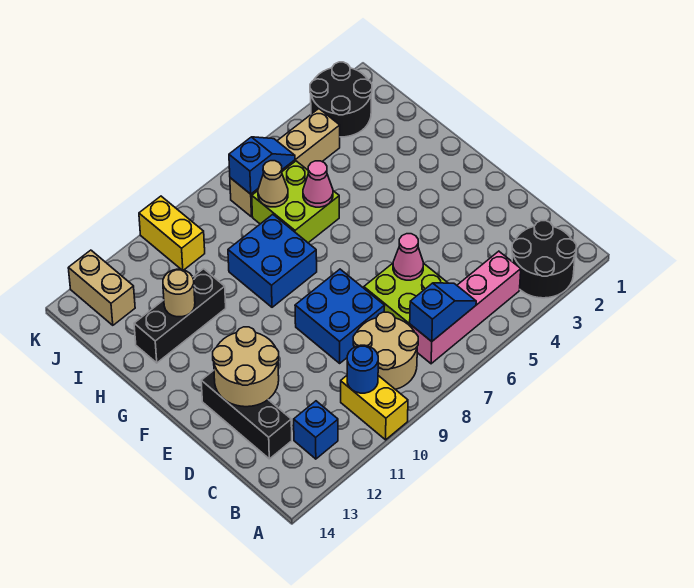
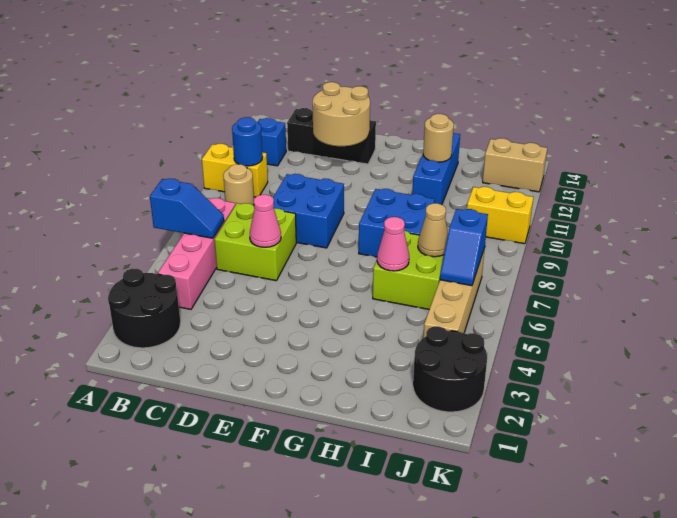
blue 1x2 slope [410,283,476,341] -> blue 1x2 slope turned to [150,179,224,238]
tan 2x2 round brick [353,312,418,389] -> tan 1x1 round brick [223,164,254,205]
black 1x3 brick [134,269,226,363] -> blue 1x3 brick [412,133,460,205]

